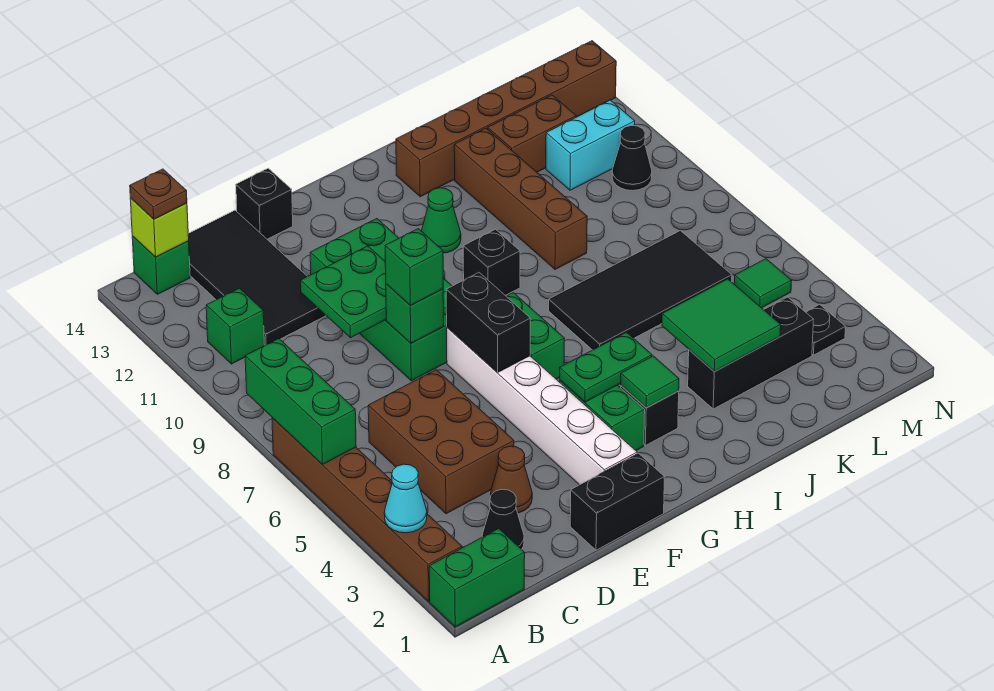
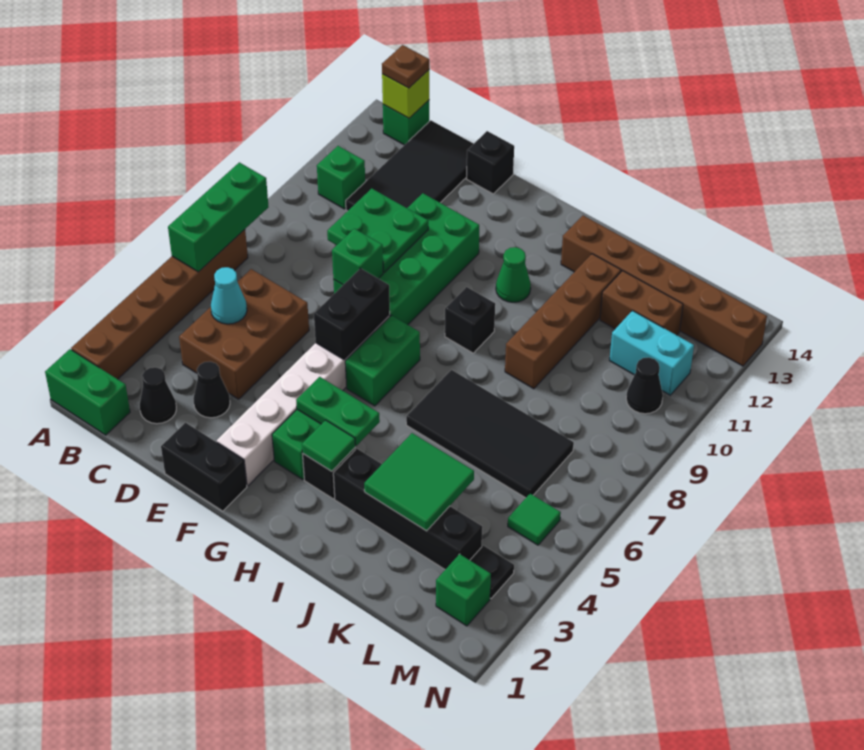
cyan 1x1 cone [384,464,427,533] -> cyan 1x1 cone moved to [211,267,247,324]
brown 1x1 cone [491,446,532,513] -> black 1x1 cone [193,362,230,418]
green 1x1 brick [385,229,443,306] -> green 1x1 brick moved to [436,554,491,626]
black 1x3 brick [688,297,814,409] -> black 1x4 brick [333,449,482,569]

